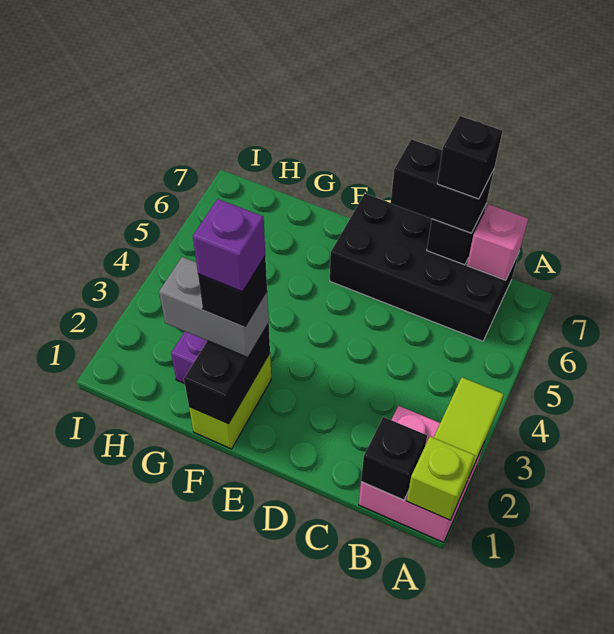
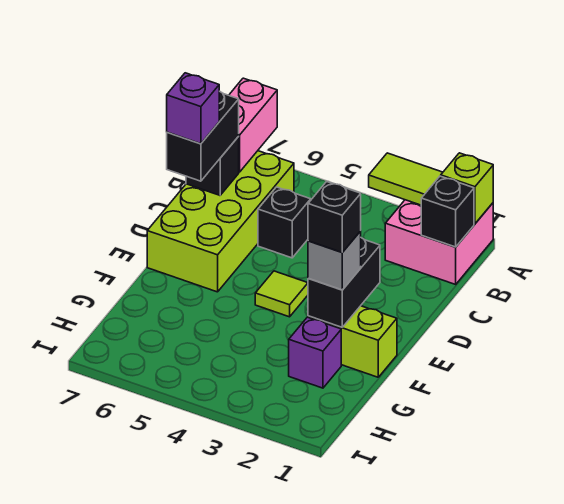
black 2x4 brick [330,194,519,341] -> lime 2x4 brick [147,151,294,292]
pink 1x1 brick [467,204,528,280] -> pink 1x2 brick [229,78,277,172]
black 1x1 brick [437,116,502,199] -> black 1x1 brick moved to [258,187,311,258]
none -> lime 1x1 tile [255,271,308,317]
black 1x2 brick [184,324,270,424] -> black 1x2 brick turned to [308,238,380,327]
grey 1x2 brick [159,257,269,358] -> grey 1x1 brick [308,231,361,290]
purple 1x1 brick [193,199,265,292] -> purple 1x1 brick moved to [167,73,219,144]

